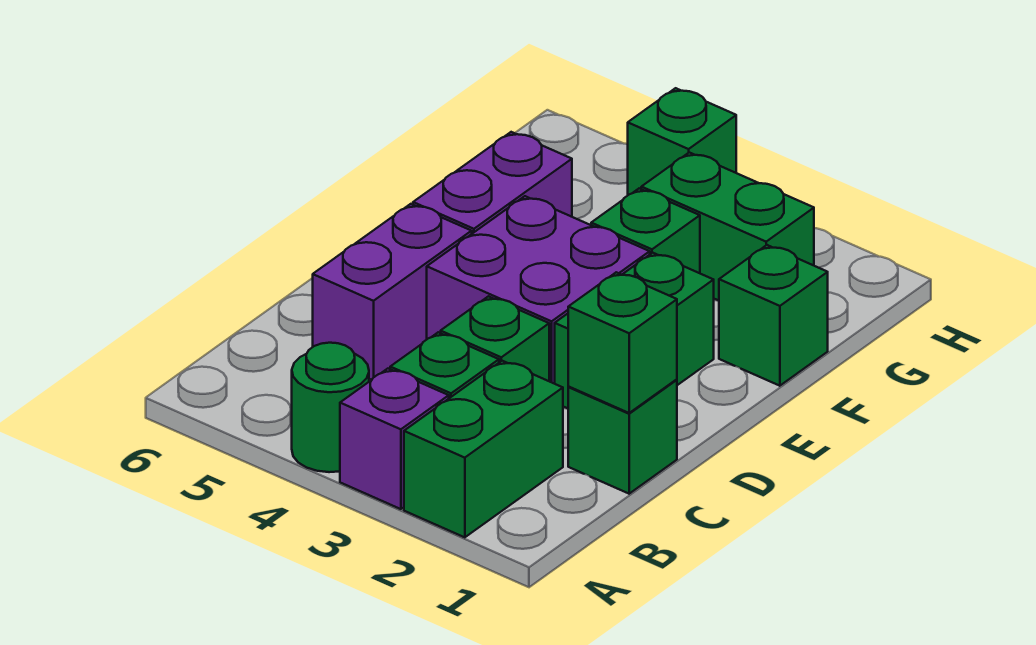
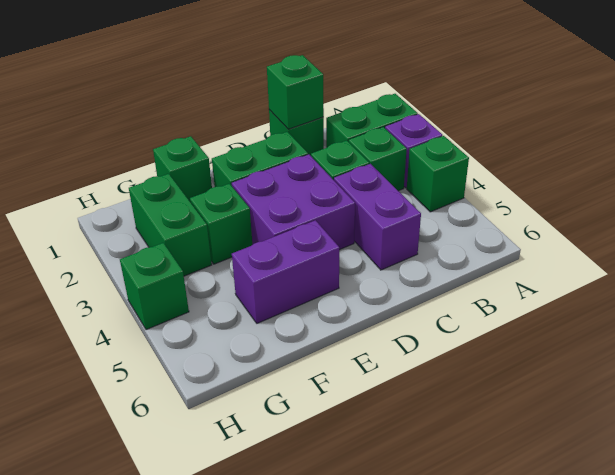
green 1x1 round brick [292,343,369,472] -> green 1x1 brick [407,136,469,212]
purple 1x2 brick [313,204,472,380] -> purple 1x2 brick turned to [334,164,421,270]

